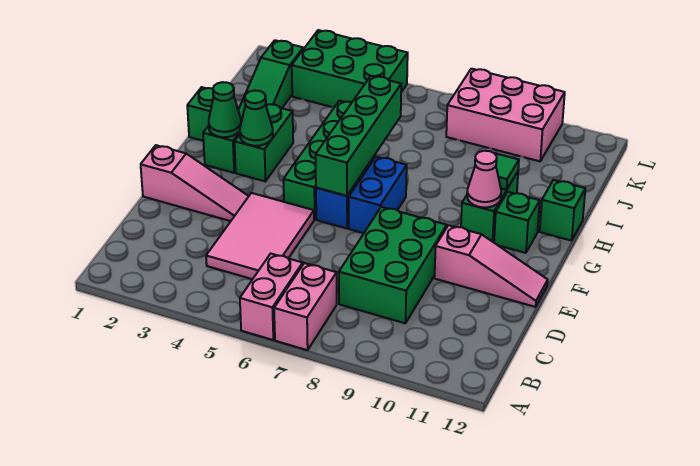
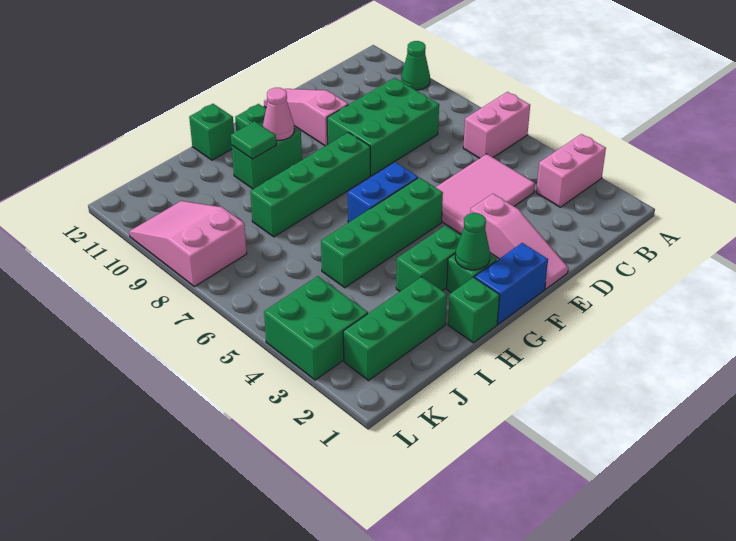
pink 1x2 brick [274,263,337,350] -> pink 1x2 brick moved to [536,134,606,207]
pink 1x3 slope [141,145,249,221] -> pink 1x3 slope turned to [470,194,568,289]
green 1x4 brick [316,76,401,196] -> green 1x4 brick moved to [250,132,370,237]
blue 1x2 brick [349,157,407,233] -> blue 1x2 brick moved to [475,243,548,324]
green 1x1 cone [240,90,273,146] -> green 1x1 cone moved to [401,41,430,90]
green 1x3 slope [238,40,303,121] -> green 1x3 brick [343,277,447,380]
green 2x3 brick [292,30,408,107] -> green 2x2 brick [264,276,368,380]
pink 2x3 brick [446,69,565,161] -> pink 2x3 slope [129,201,247,287]

